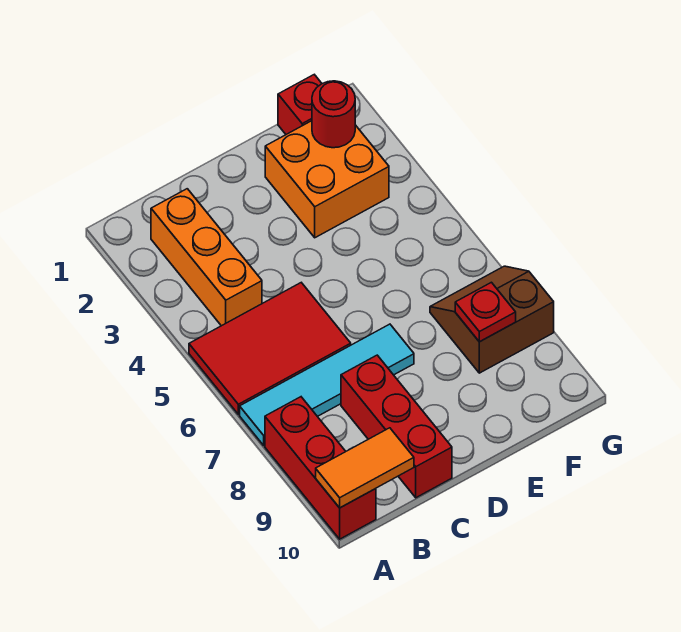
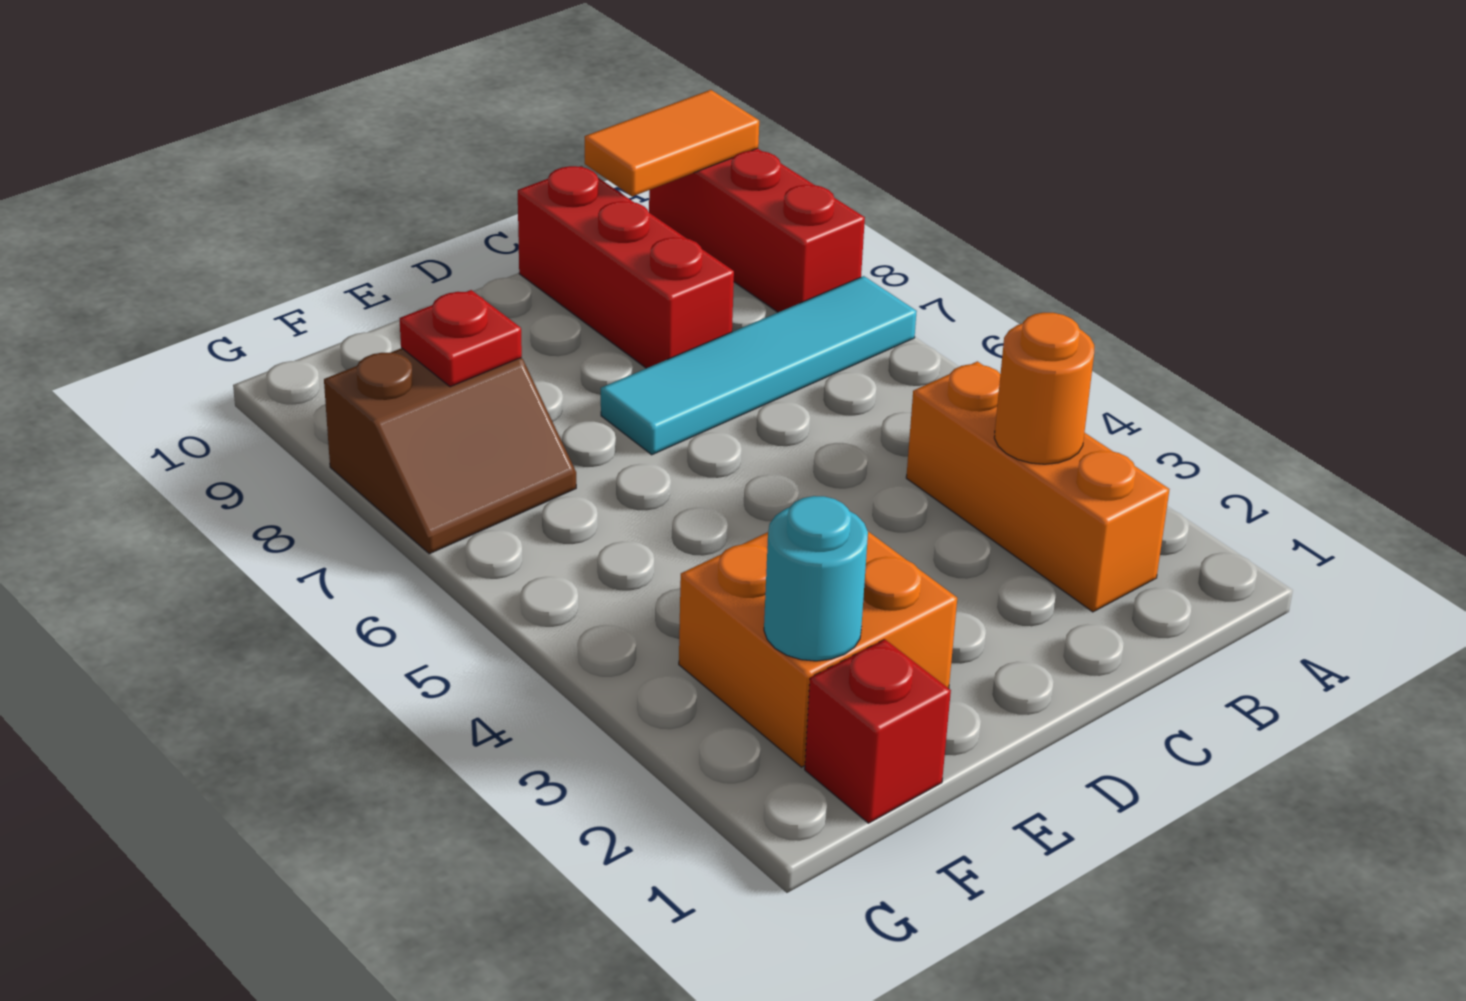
red 2x3 tile [189,283,351,414] -> none
none -> orange 1x1 round brick [994,313,1094,464]
red 1x1 round brick [312,81,355,148] -> cyan 1x1 round brick [764,496,868,661]

